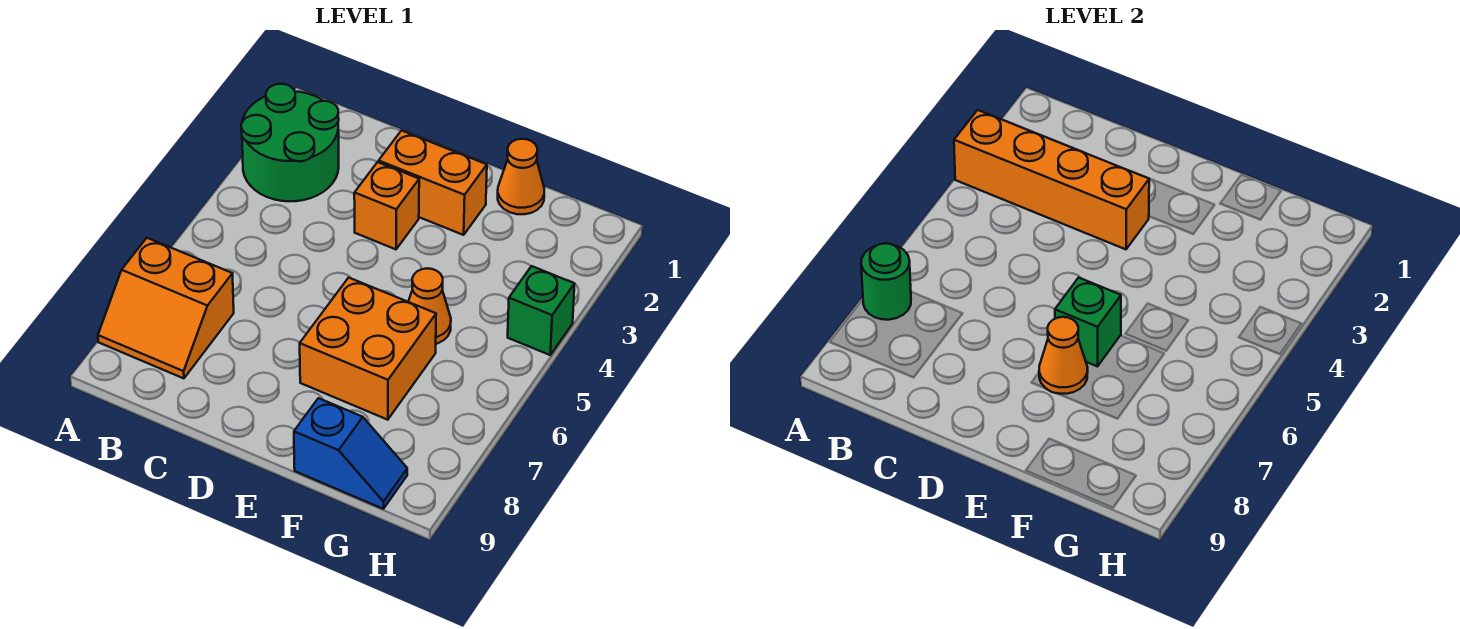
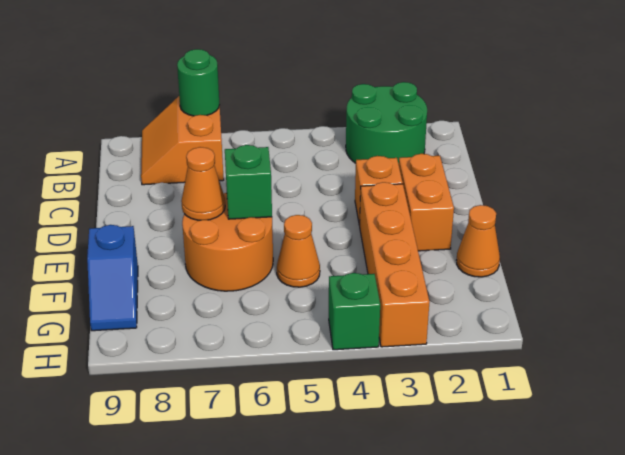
orange 1x4 brick [954,110,1149,249] -> orange 1x4 brick moved to [360,182,429,347]
orange 2x2 brick [300,278,436,420] -> orange 2x2 round brick [182,193,273,291]

